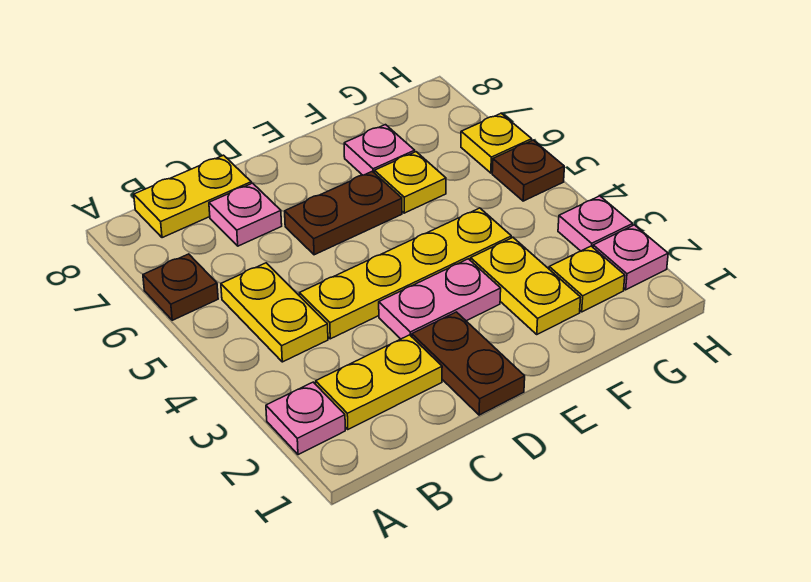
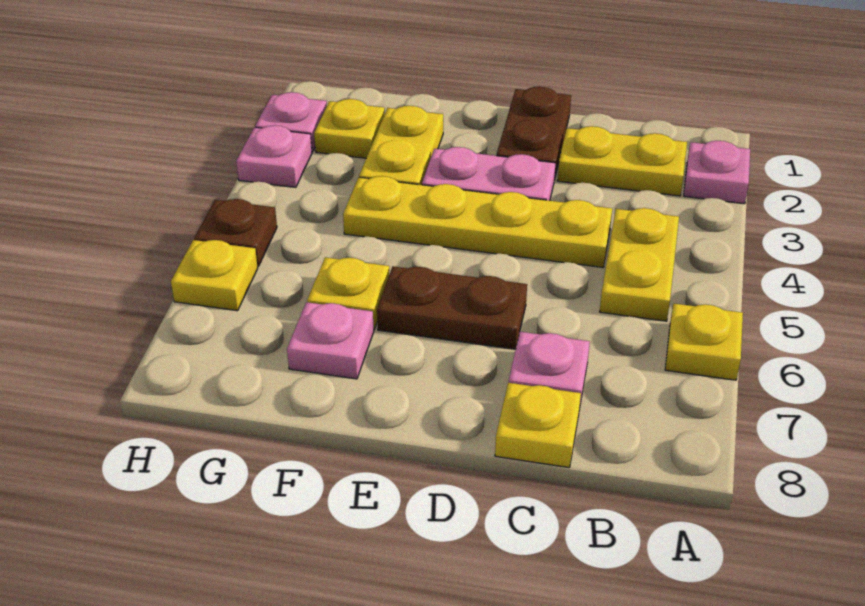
brown 1x1 plate [143,254,218,320] -> yellow 1x1 plate [665,304,743,380]
yellow 1x2 plate [134,155,251,238] -> yellow 1x1 plate [495,383,581,468]

